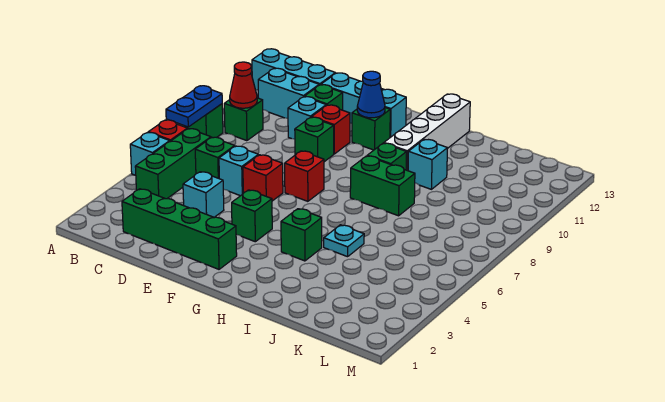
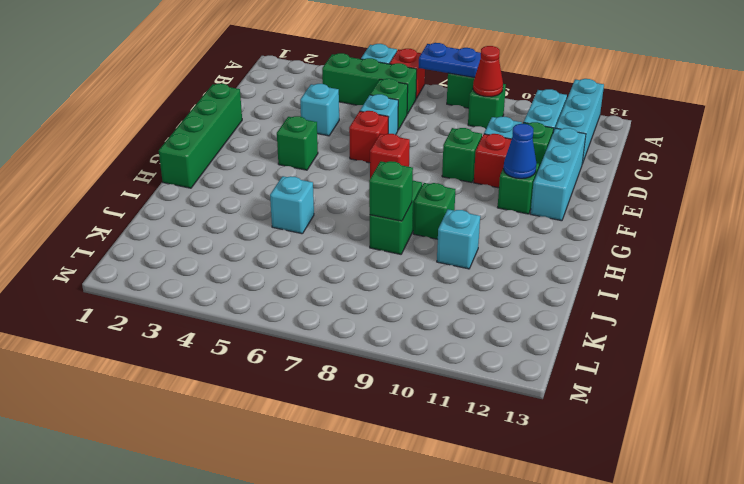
green 1x4 brick [122,189,237,269] -> green 1x4 brick moved to [159,84,242,188]
green 1x1 brick [281,209,322,261] -> green 1x1 brick moved to [369,161,413,221]
white 1x4 brick [384,94,470,171] -> none
cyan 1x1 plate [324,225,364,257] -> cyan 1x1 brick [270,176,314,234]

